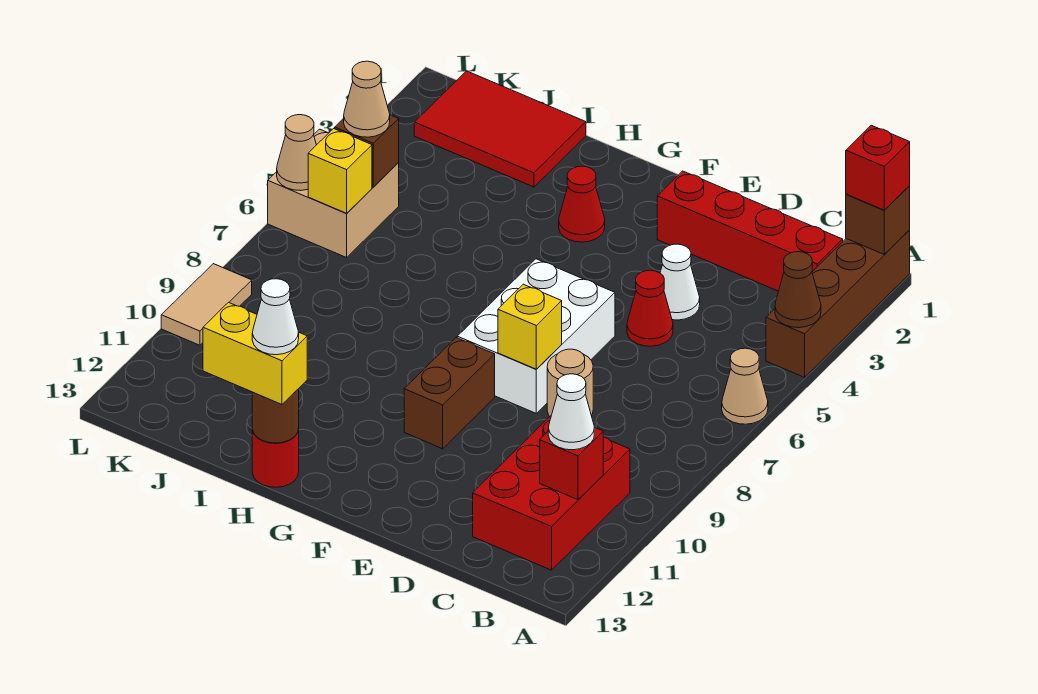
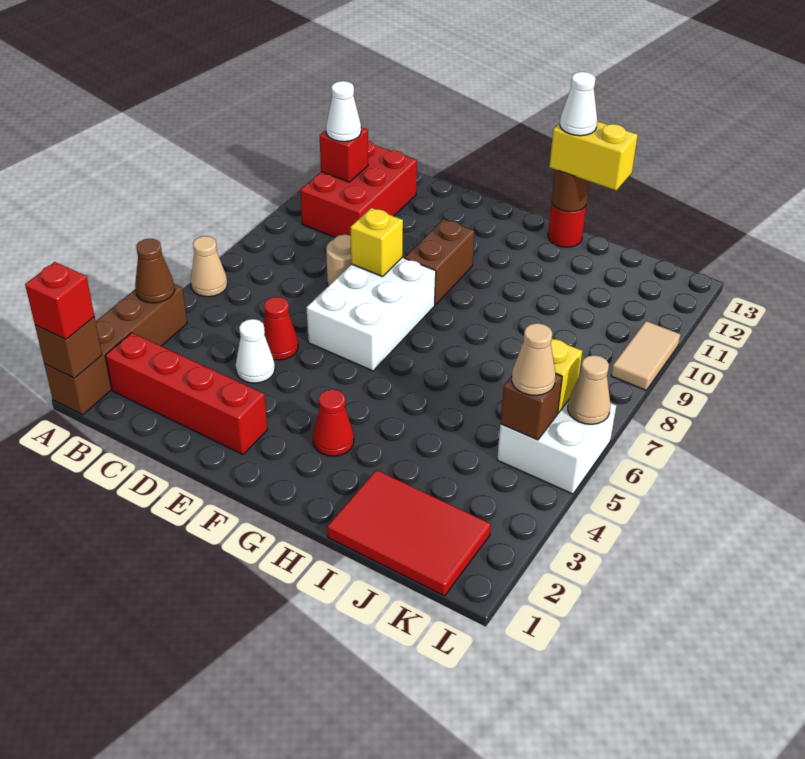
tan 2x2 brick [268,129,399,258] -> white 2x2 brick [497,400,616,494]

